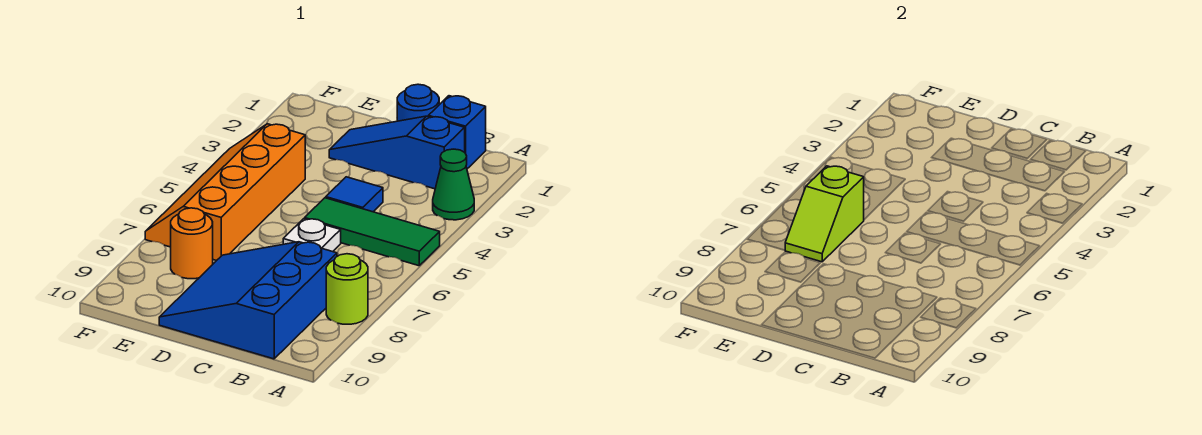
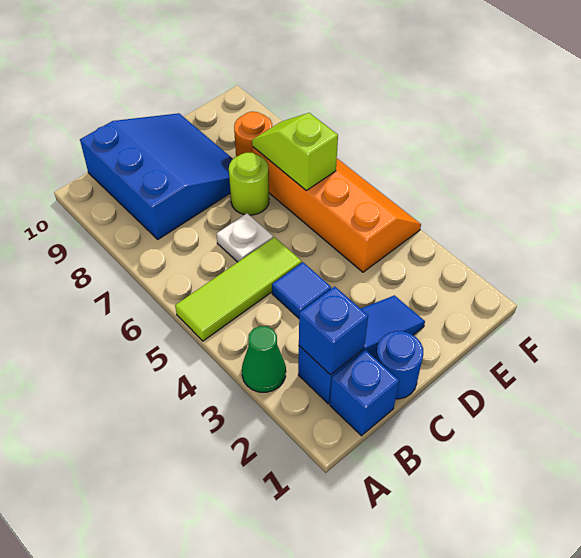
green 1x3 tile [305,198,440,266] -> lime 1x3 tile [175,237,302,341]
lime 1x1 round brick [326,254,368,324] -> lime 1x1 round brick moved to [229,153,269,215]
none -> blue 1x1 brick [299,286,368,375]

